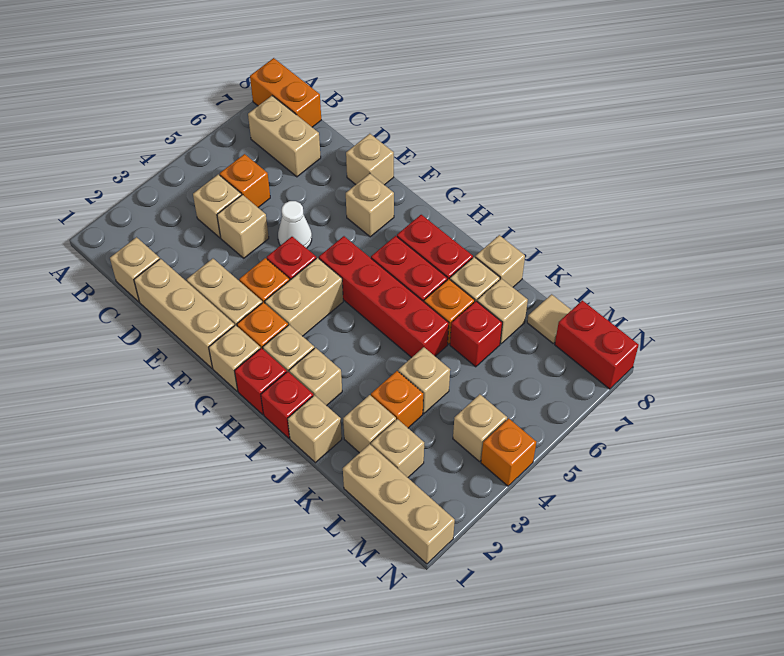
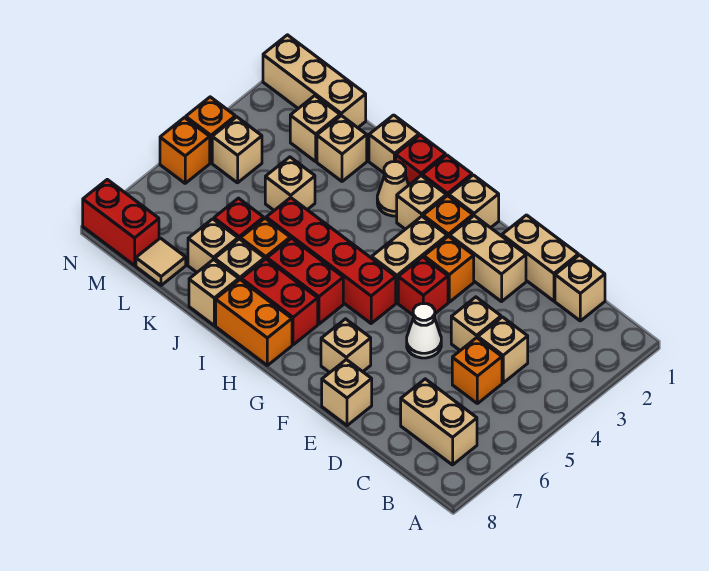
orange 1x2 brick [250,58,321,127] -> orange 1x2 brick moved to [216,280,292,365]
tan 1x3 brick [134,259,235,368] -> tan 1x2 brick [502,215,578,301]
tan 1x1 brick [289,348,342,406] -> tan 1x1 cone [377,162,409,216]
orange 1x1 brick [371,371,423,428] -> orange 1x1 brick moved to [160,118,210,183]

